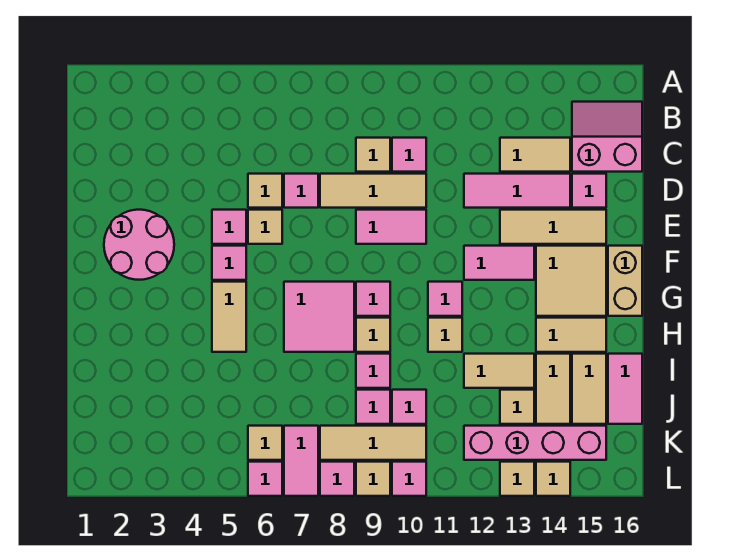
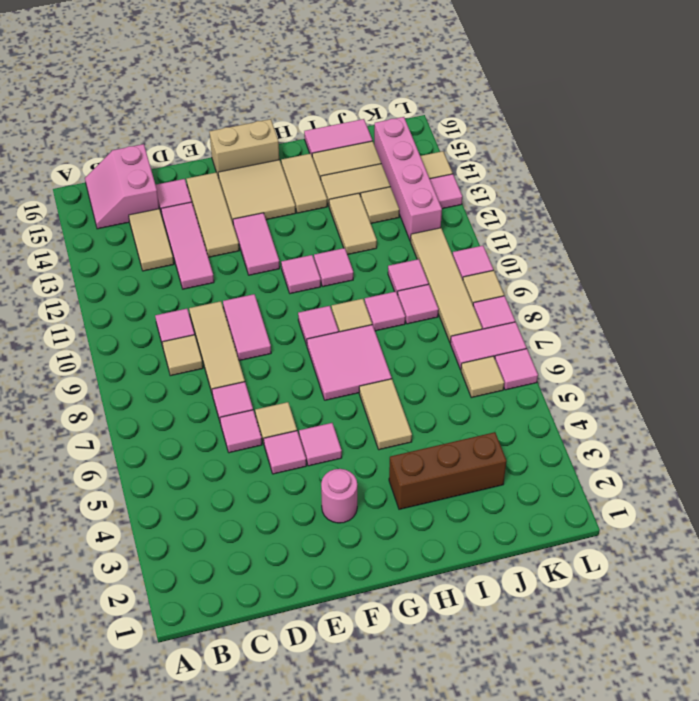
tan 1x1 tile [248,174,282,208] -> pink 1x1 tile [220,410,262,453]
pink 2x2 round brick [104,210,174,280] -> pink 1x1 round brick [321,469,357,523]
tan 1x2 tile [212,282,246,352] -> tan 1x2 tile turned to [359,379,412,450]
none -> brown 1x3 brick [389,432,506,509]
tan 1x1 tile [428,318,462,352] -> pink 1x1 tile [314,248,353,287]
tan 1x3 tile [320,426,426,460] -> tan 1x4 tile [411,228,482,343]
tan 1x1 tile [500,462,534,496] -> pink 1x1 tile [430,174,462,209]

